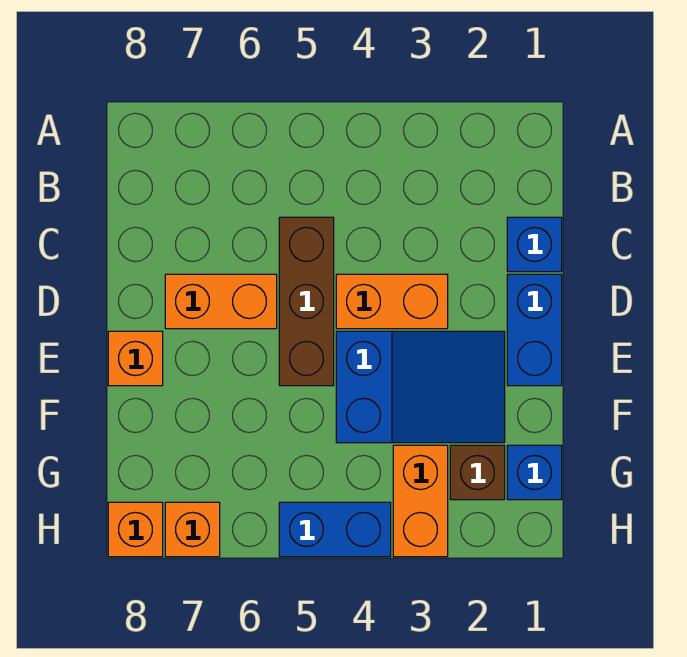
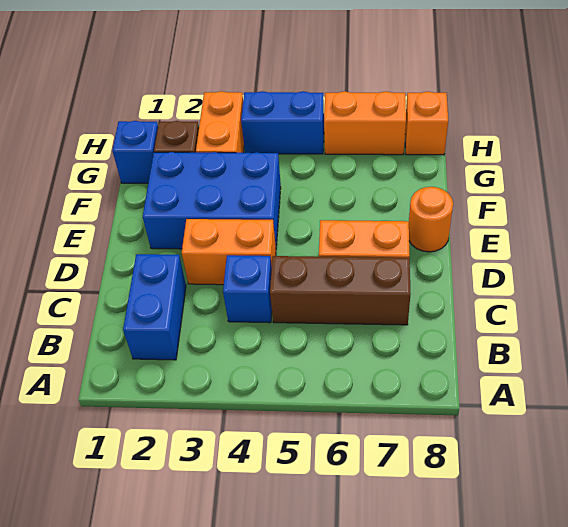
blue 1x1 brick [507,217,562,272] -> blue 1x1 brick moved to [223,255,272,323]
brown 1x3 brick [279,217,334,386] -> brown 1x3 brick turned to [270,256,411,325]
blue 1x2 brick [507,274,562,386] -> blue 1x2 brick moved to [123,254,186,360]
blue 2x3 slope [336,331,505,443] -> blue 2x3 brick [143,152,281,249]
orange 1x1 brick [108,331,163,386] -> orange 1x1 round brick [409,187,453,252]
orange 1x1 brick [165,502,220,557] -> orange 1x2 brick [324,91,406,155]

